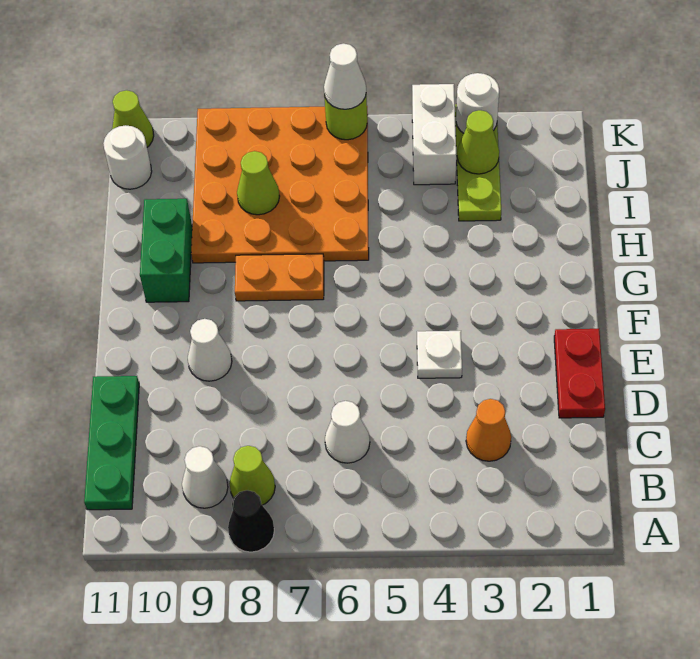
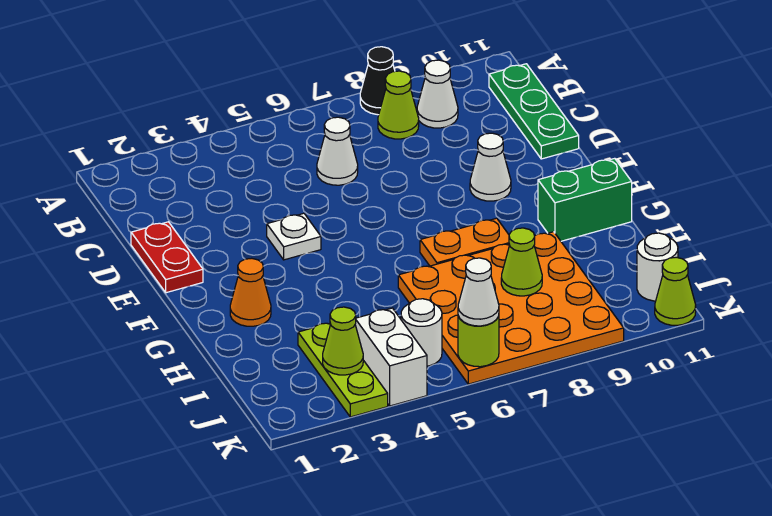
orange 1x1 cone [466,399,511,461] -> orange 1x1 cone moved to [230,258,271,326]
green 1x2 brick [140,199,192,302] -> green 1x2 brick turned to [538,158,632,241]
white 1x1 round brick [456,73,499,133] -> white 1x1 round brick moved to [401,299,442,366]

